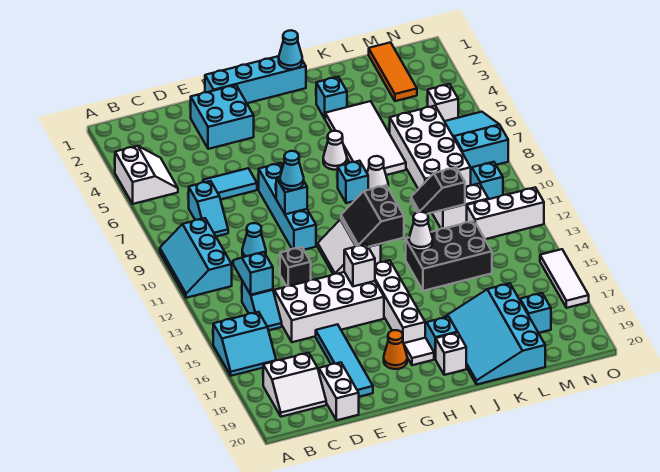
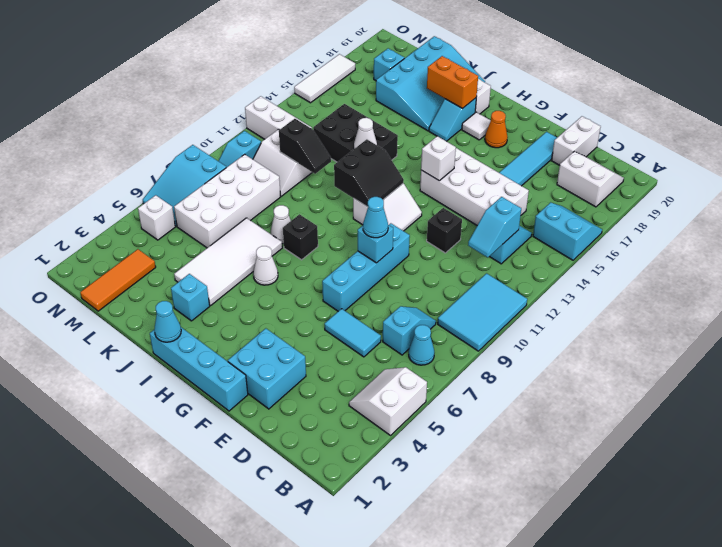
cyan 2x3 slope [160,218,232,298] -> cyan 2x3 tile [438,273,527,351]
cyan 1x1 cone [242,223,266,257] -> cyan 1x1 cone moved to [409,325,434,365]
white 1x4 brick [375,260,425,343] -> none
cyan 1x1 brick [338,161,368,203] -> black 1x1 brick [283,214,318,260]
none -> orange 1x2 brick [427,56,478,109]

